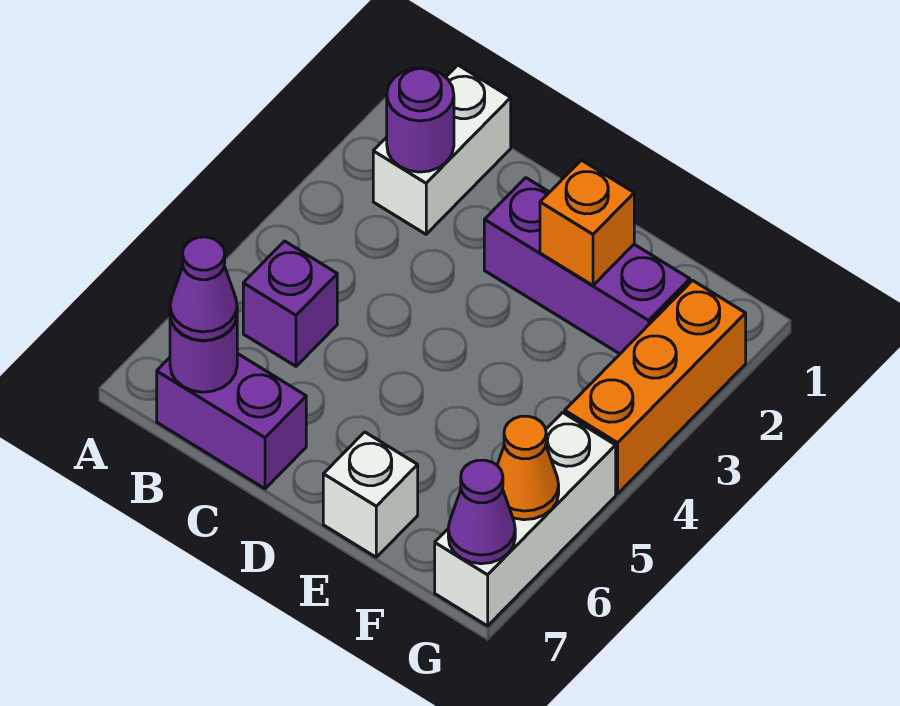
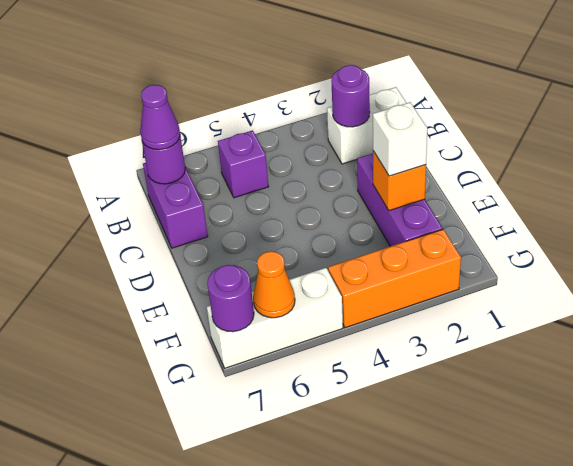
white 1x1 brick [323,432,418,557] -> white 1x1 brick moved to [373,102,427,176]
purple 1x1 cone [448,460,515,564] -> purple 1x1 round brick [207,265,254,332]

